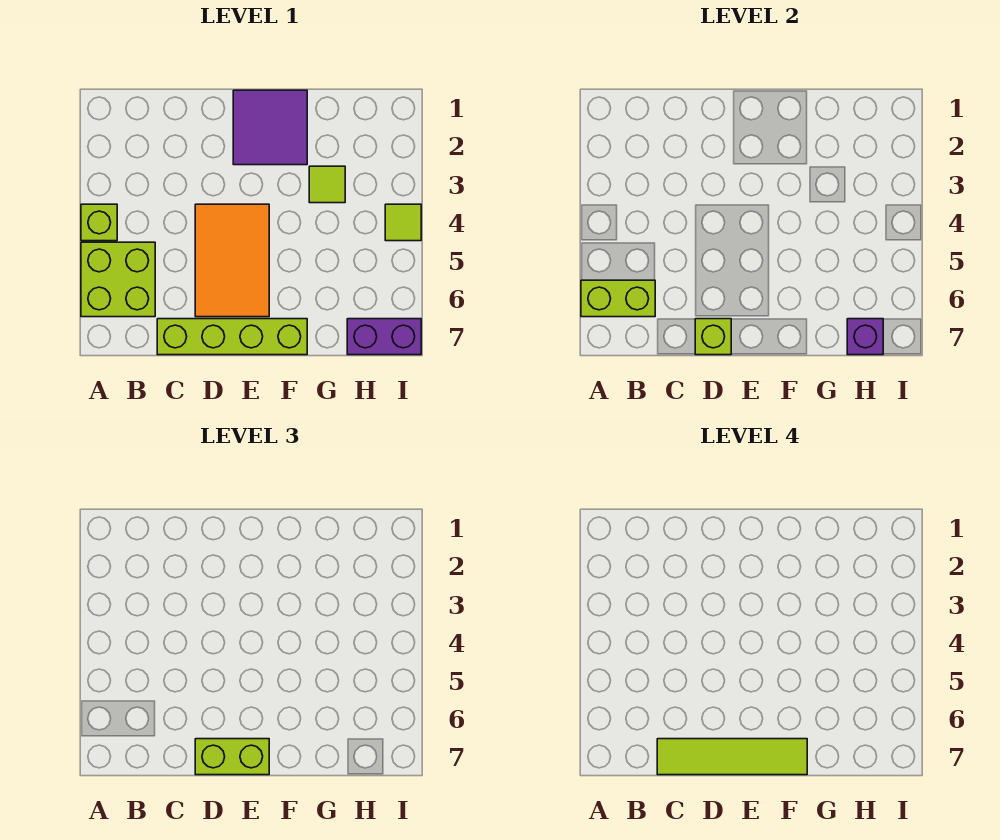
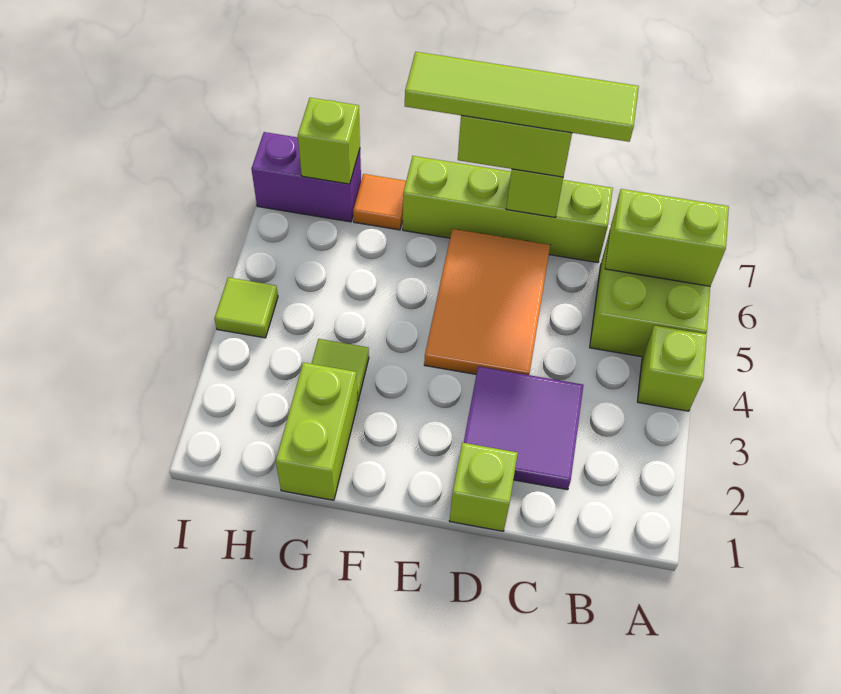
none -> lime 1x1 brick [450,443,518,531]
purple 2x2 tile [233,90,307,165] -> purple 2x2 tile moved to [464,366,583,490]
none -> lime 1x2 brick [276,362,358,500]
none -> orange 1x1 tile [353,174,406,230]
purple 1x1 brick [847,319,883,355] -> lime 1x1 brick [298,98,360,184]

